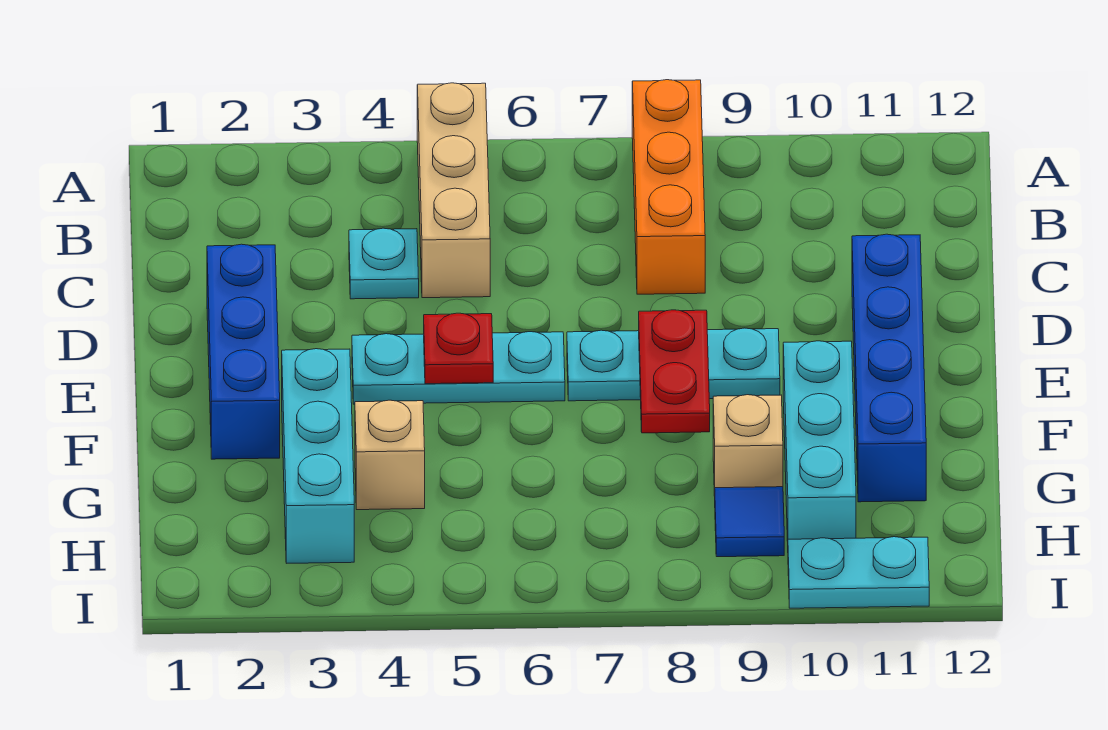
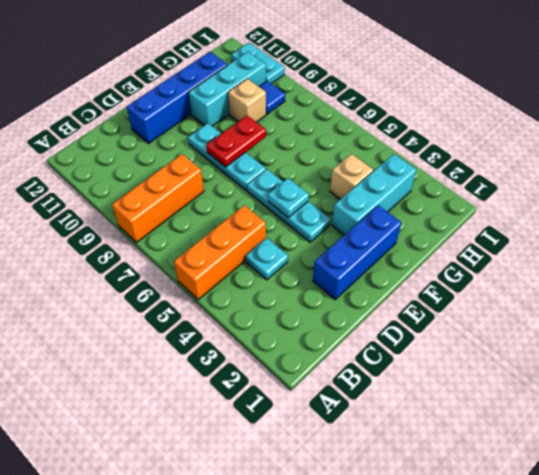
tan 1x3 brick [417,83,490,298] -> orange 1x3 brick [174,205,266,300]
red 1x1 plate [424,313,493,384] -> cyan 1x1 plate [268,178,309,217]

